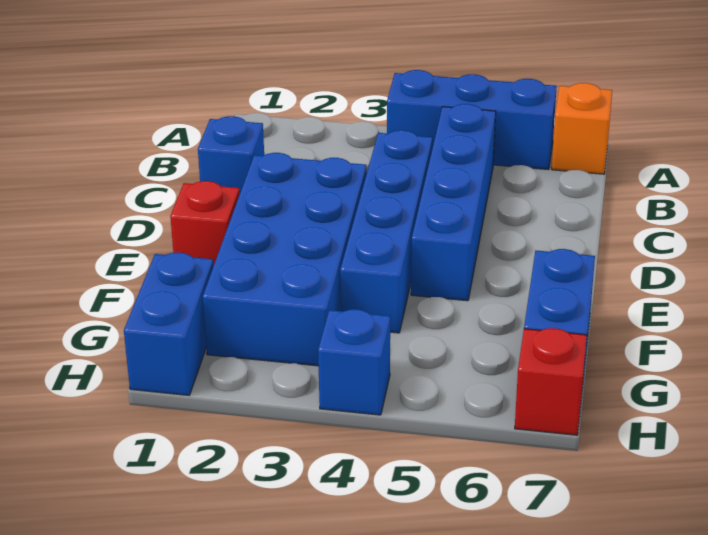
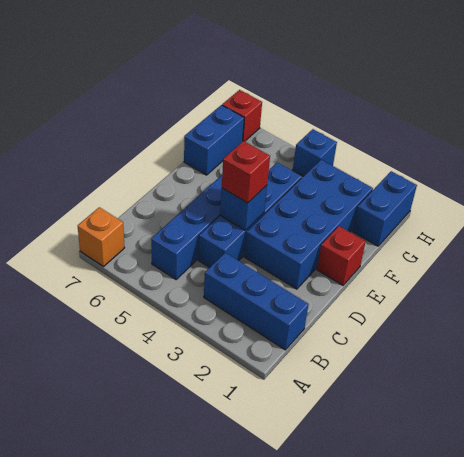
blue 1x3 brick [387,70,557,170] -> blue 1x3 brick moved to [204,253,309,350]
blue 1x1 brick [198,116,264,194] -> blue 1x1 brick moved to [220,185,267,230]
none -> red 1x1 brick [222,141,270,203]

